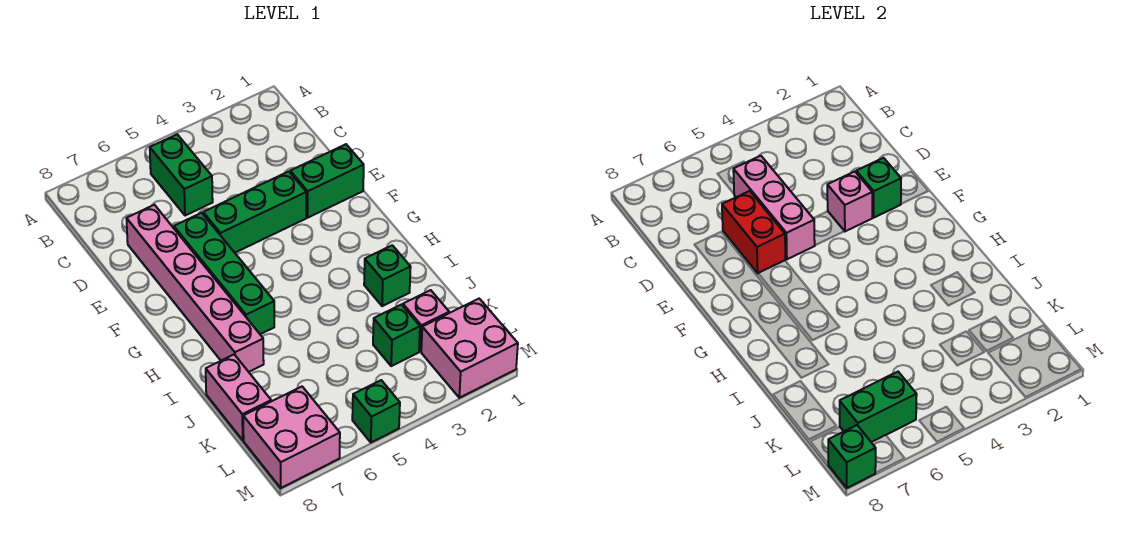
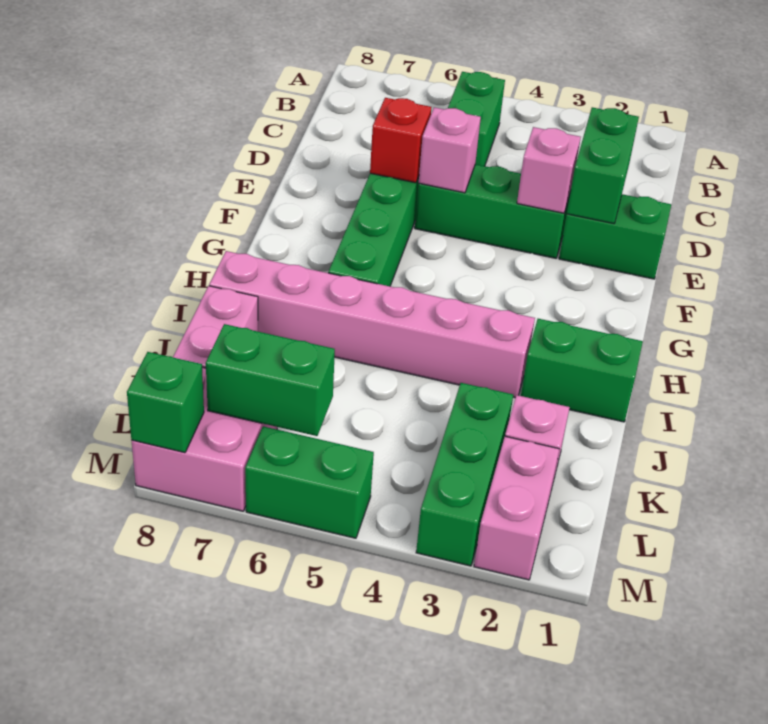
pink 1x3 brick [733,156,815,259] -> pink 1x1 brick [419,107,481,193]
red 1x2 brick [722,191,785,273] -> red 1x1 brick [370,98,431,183]
pink 1x6 brick [126,205,264,372] -> pink 1x6 brick turned to [209,251,535,398]
green 1x1 brick [856,158,901,218] -> green 1x2 brick [567,107,639,224]
green 1x1 brick [364,245,411,306] -> green 1x2 brick [521,319,643,422]
green 1x1 brick [373,305,420,366] -> green 1x3 brick [416,383,513,566]
pink 2x2 brick [421,299,518,398] -> pink 1x2 brick [474,436,559,580]
green 1x1 brick [352,380,400,442] -> green 1x2 brick [245,426,374,538]

